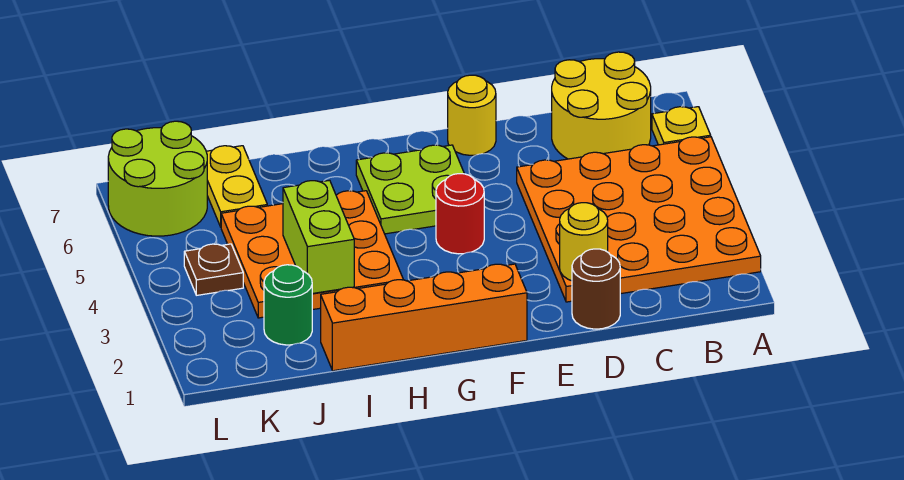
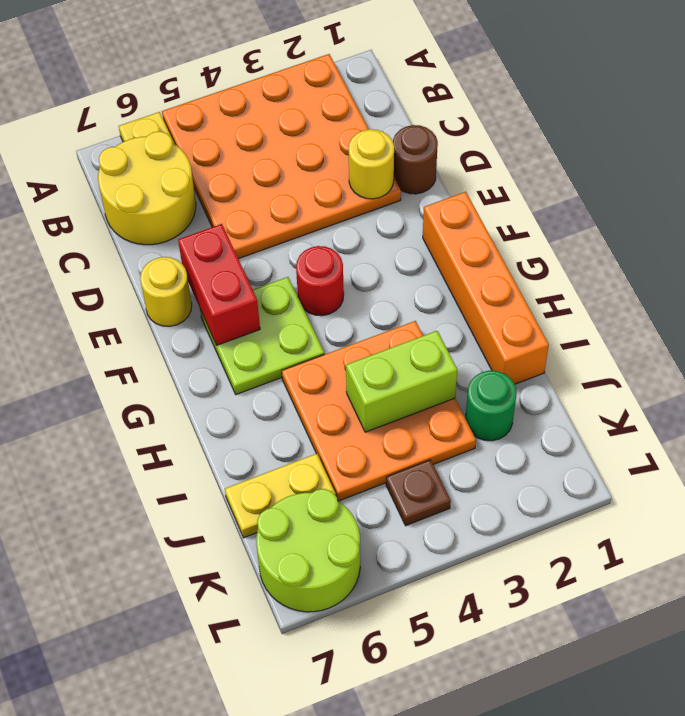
none -> red 1x2 brick [178,224,260,345]

